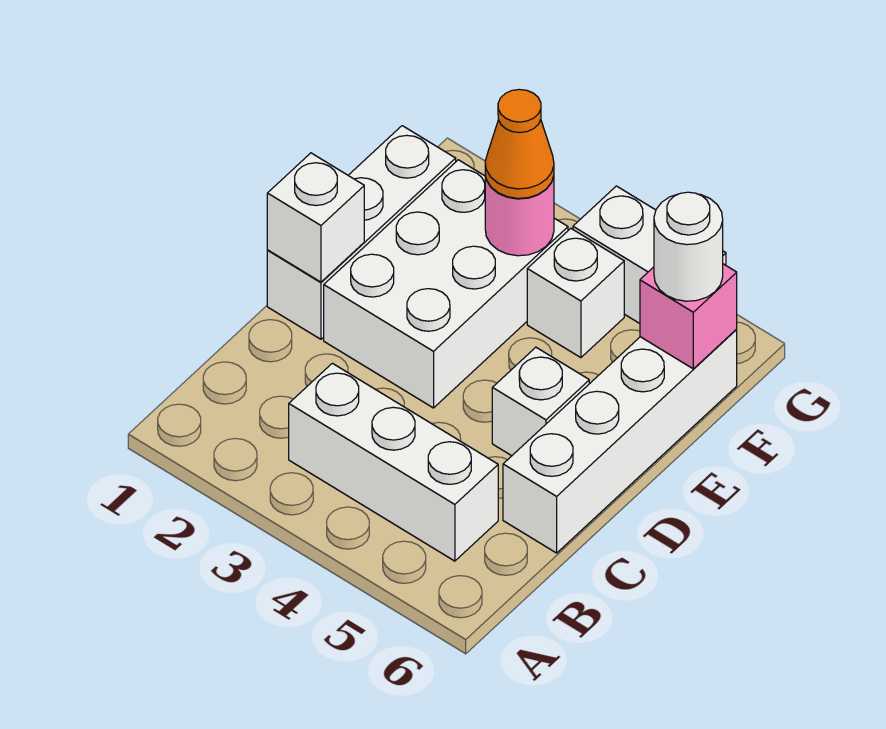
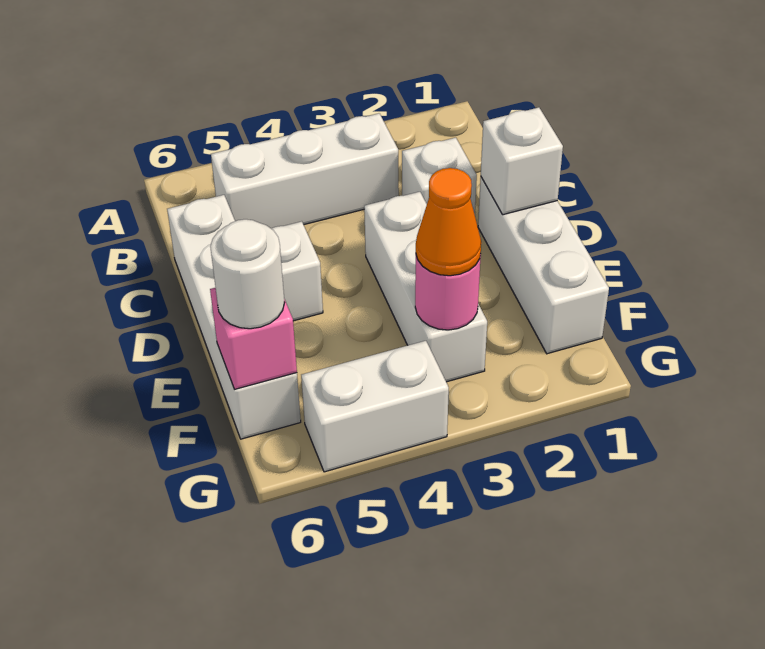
white 2x3 brick [324,160,568,408] -> white 1x3 brick [364,192,487,382]
white 1x1 brick [527,228,624,358] -> white 1x1 brick moved to [402,138,477,214]

